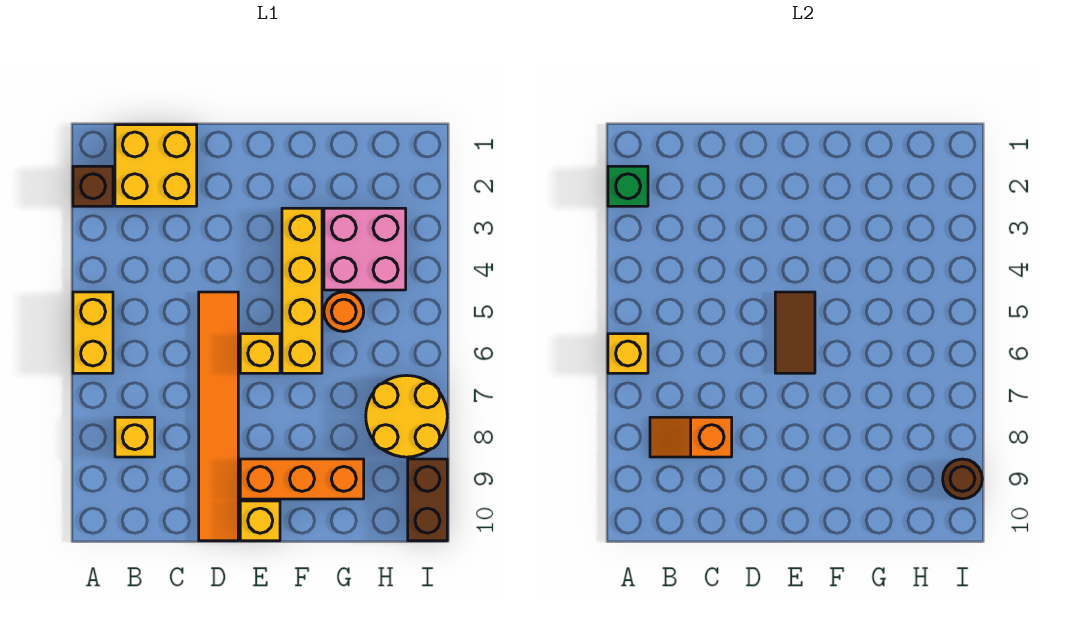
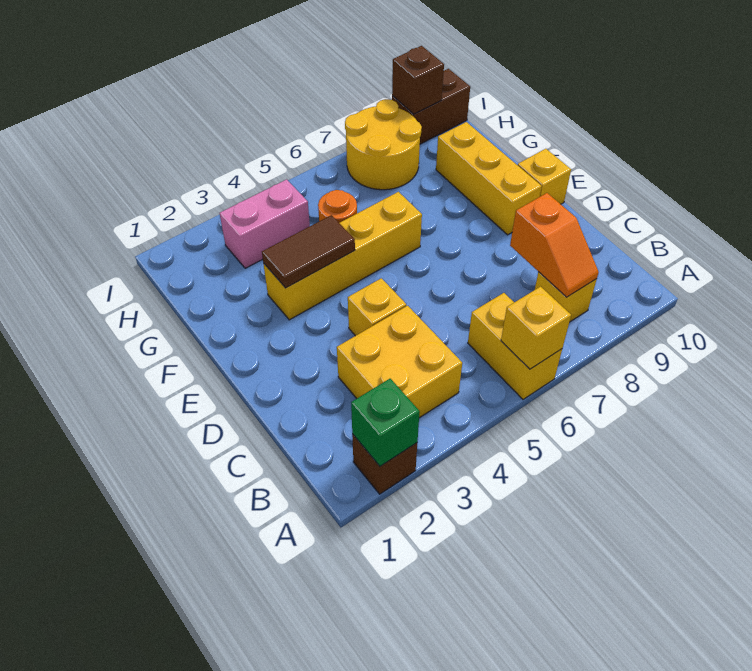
yellow 1x2 brick [73,292,113,373] -> yellow 1x2 brick turned to [468,293,562,399]
yellow 2x2 brick [115,125,197,206] -> yellow 2x2 brick moved to [337,306,462,418]
orange 1x6 tile [199,292,238,541] -> none
brown 1x2 tile [775,292,815,373] -> brown 1x2 tile moved to [262,215,355,288]
yellow 1x1 brick [240,334,280,373] -> yellow 1x1 brick moved to [348,278,406,336]
orange 1x3 brick [240,459,364,499] -> yellow 1x3 brick [436,122,542,235]
pink 2x2 brick [324,208,406,290] -> pink 1x2 brick [220,179,310,268]
brown 1x1 round brick [943,459,982,499] -> brown 1x1 brick [392,46,444,114]

